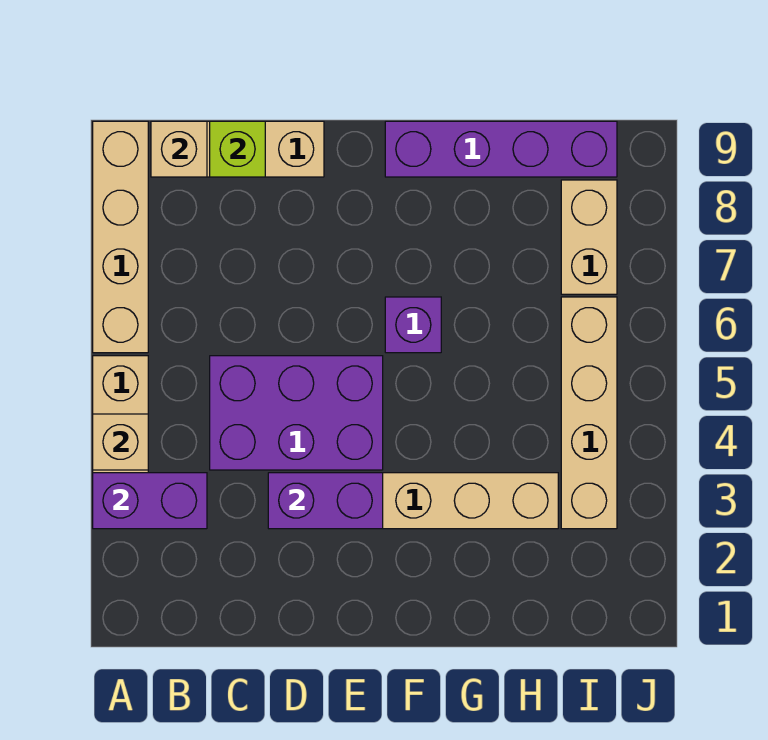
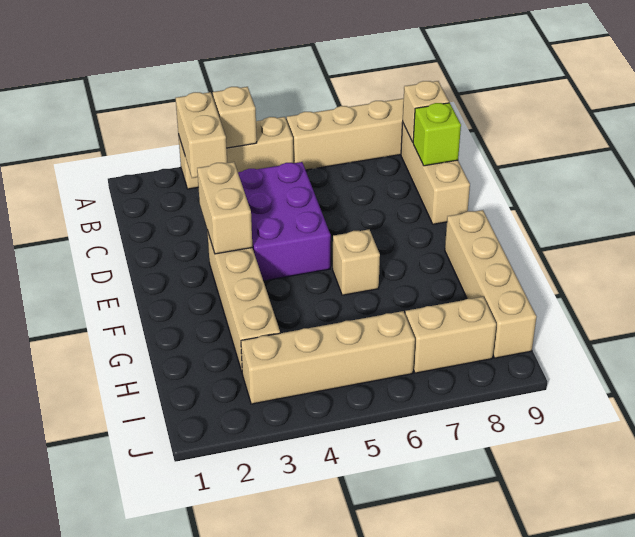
purple 1x2 brick [93,473,207,529] -> tan 1x2 brick [176,92,227,178]
purple 1x2 brick [268,473,383,529] -> tan 1x2 brick [197,162,252,254]
purple 1x1 brick [385,297,441,353] -> tan 1x1 brick [333,229,380,295]
purple 1x4 brick [385,121,617,177] -> tan 1x4 brick [445,210,536,358]

